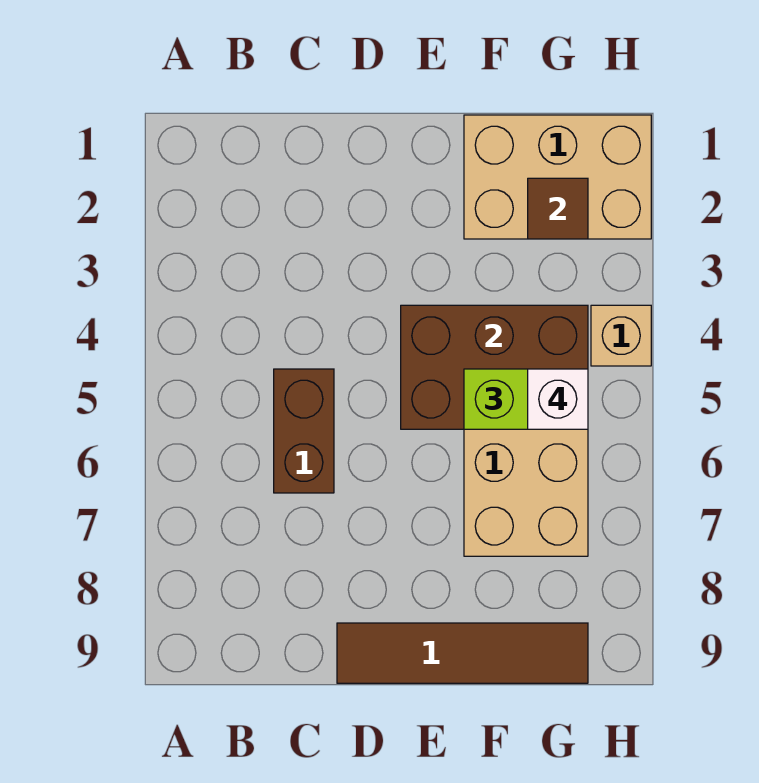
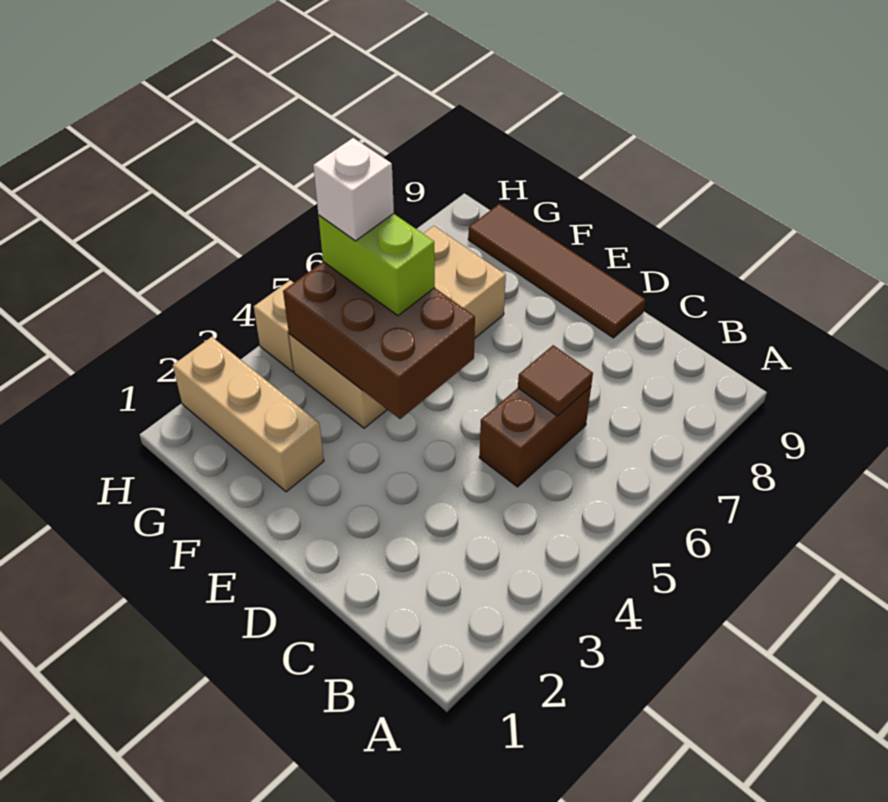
tan 2x3 brick [464,115,651,239] -> tan 1x3 brick [173,337,324,492]
brown 1x1 tile [528,178,588,239] -> brown 1x1 tile moved to [518,345,593,416]

